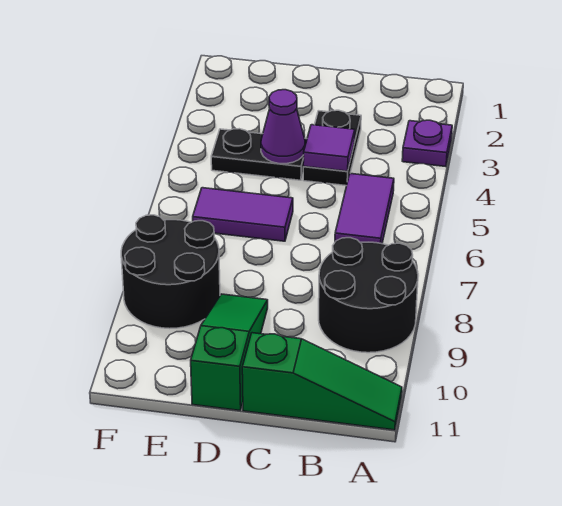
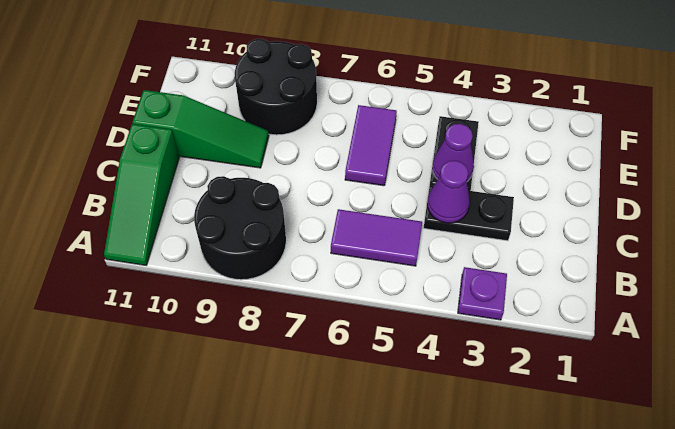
purple 1x1 tile [303,125,355,171] -> purple 1x1 cone [427,161,470,223]

